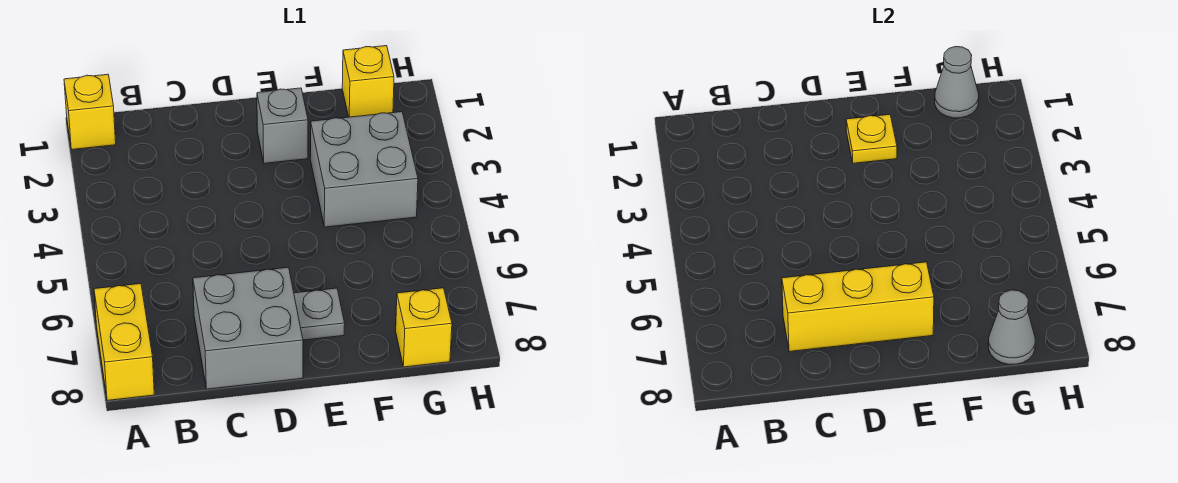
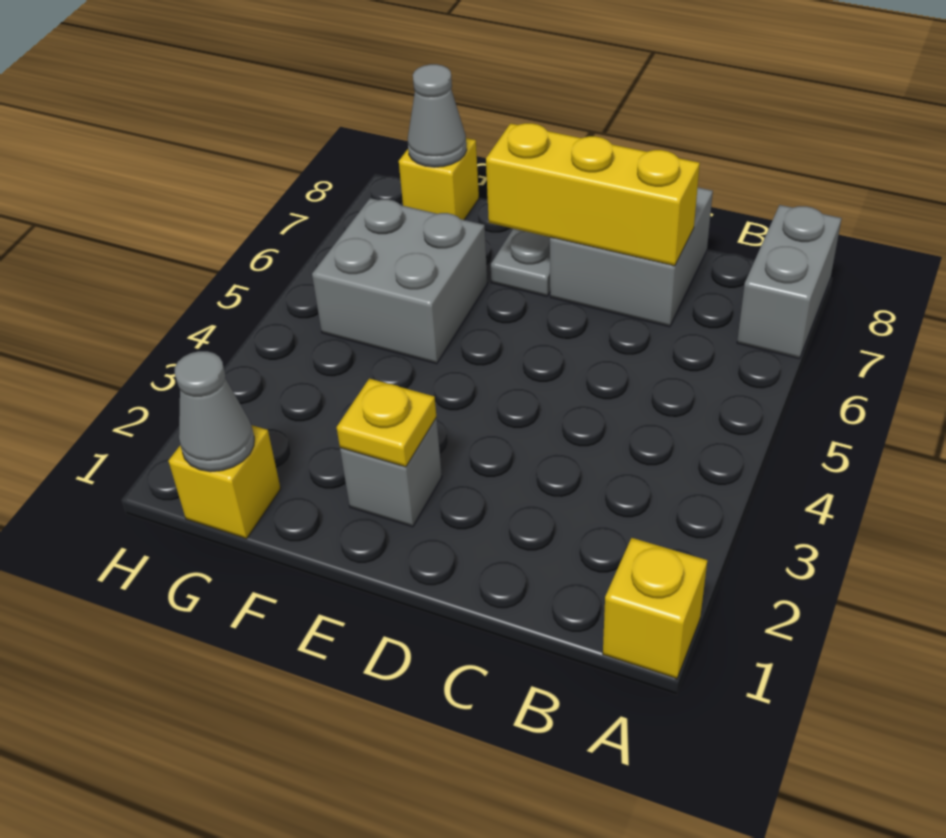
yellow 1x2 brick [94,284,154,401] -> grey 1x2 brick [737,205,842,359]
grey 2x2 brick [310,112,418,227] -> grey 2x2 brick moved to [312,198,487,364]

